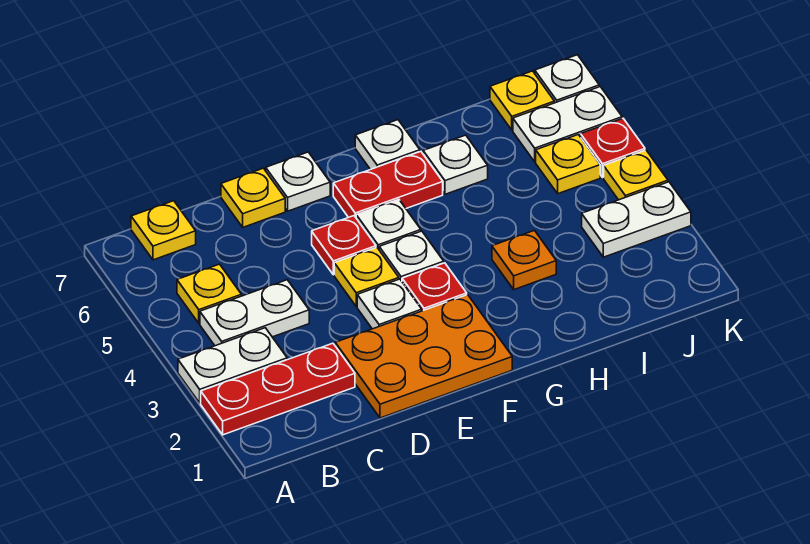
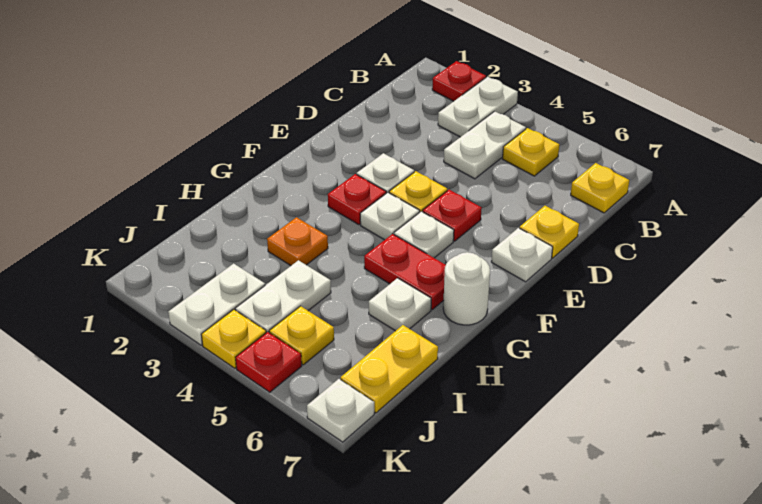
red 1x3 plate [201,343,355,435] -> red 1x1 plate [432,61,486,101]
orange 2x3 plate [335,295,512,418] -> none
red 1x2 plate [333,151,443,217] -> red 1x2 plate turned to [364,234,446,310]
white 1x1 plate [355,120,420,170] -> white 1x1 round brick [443,252,490,325]
white 1x2 plate [513,87,622,162] -> white 1x2 plate moved to [235,260,331,333]
yellow 1x1 plate [490,71,554,130] -> yellow 1x2 plate [341,325,438,413]

